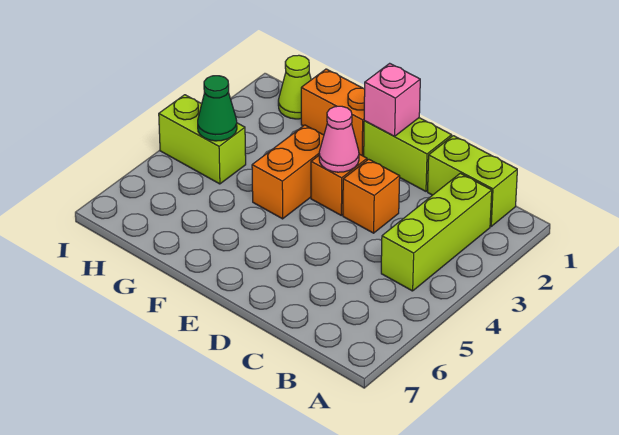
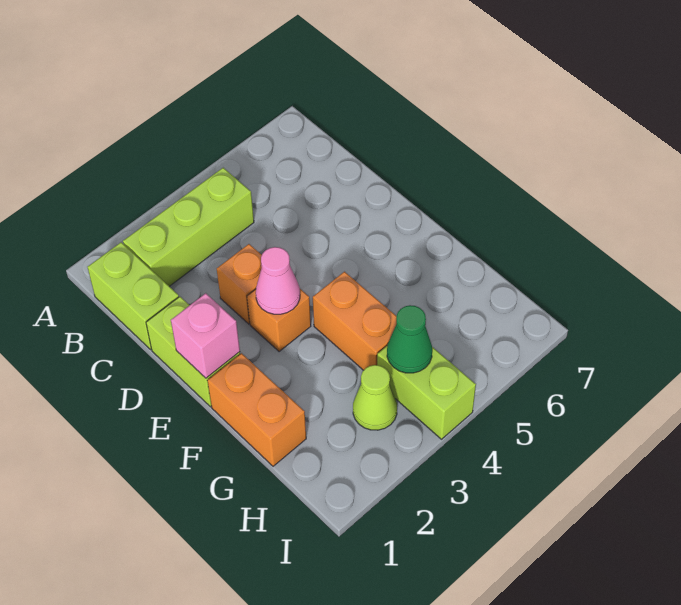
orange 1x2 brick [252,125,324,219] -> orange 1x2 brick turned to [313,272,396,370]
lime 1x1 cone [278,55,311,119] -> lime 1x1 cone moved to [353,365,397,430]

